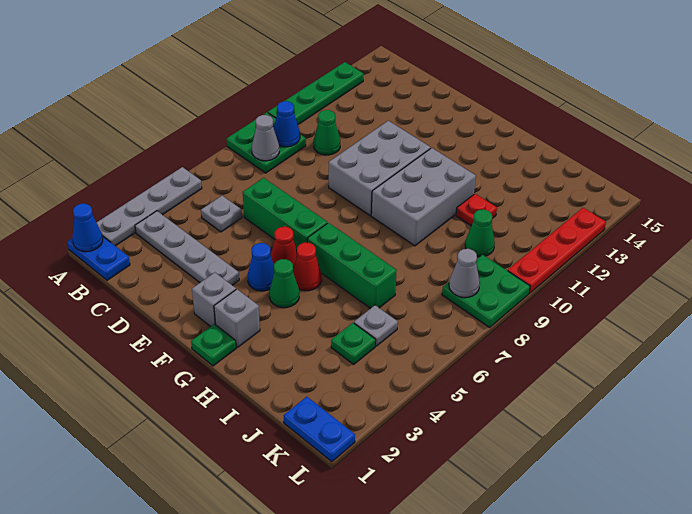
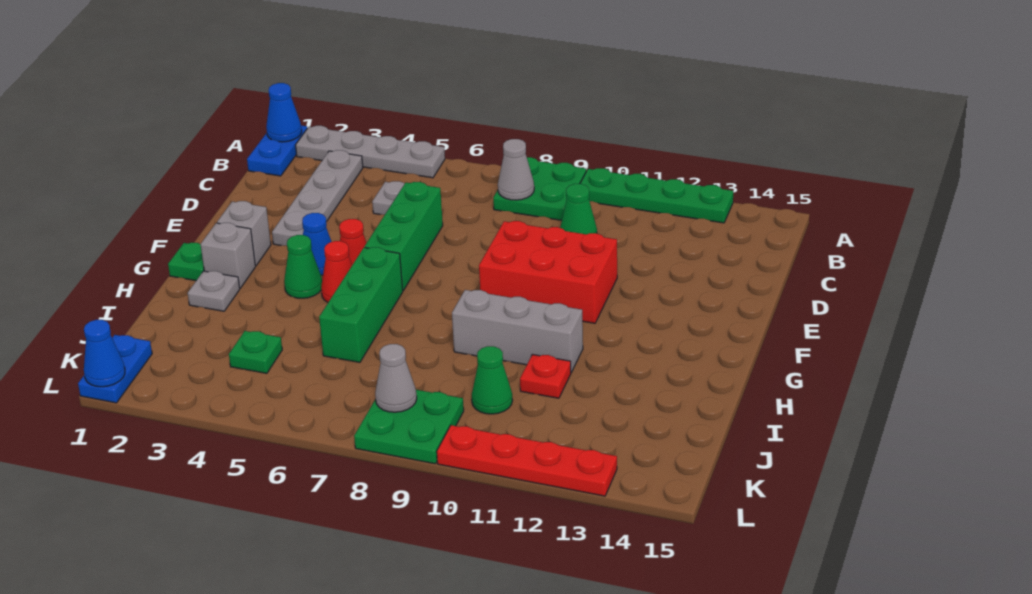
blue 1x1 cone [274,101,300,147] -> blue 1x1 cone moved to [84,320,125,387]
grey 2x3 brick [329,121,431,216] -> red 2x3 brick [479,221,617,323]
grey 2x3 brick [371,148,476,246] -> grey 1x3 brick [452,290,583,372]
grey 1x1 plate [354,305,398,346] -> grey 1x1 plate moved to [188,271,240,311]

